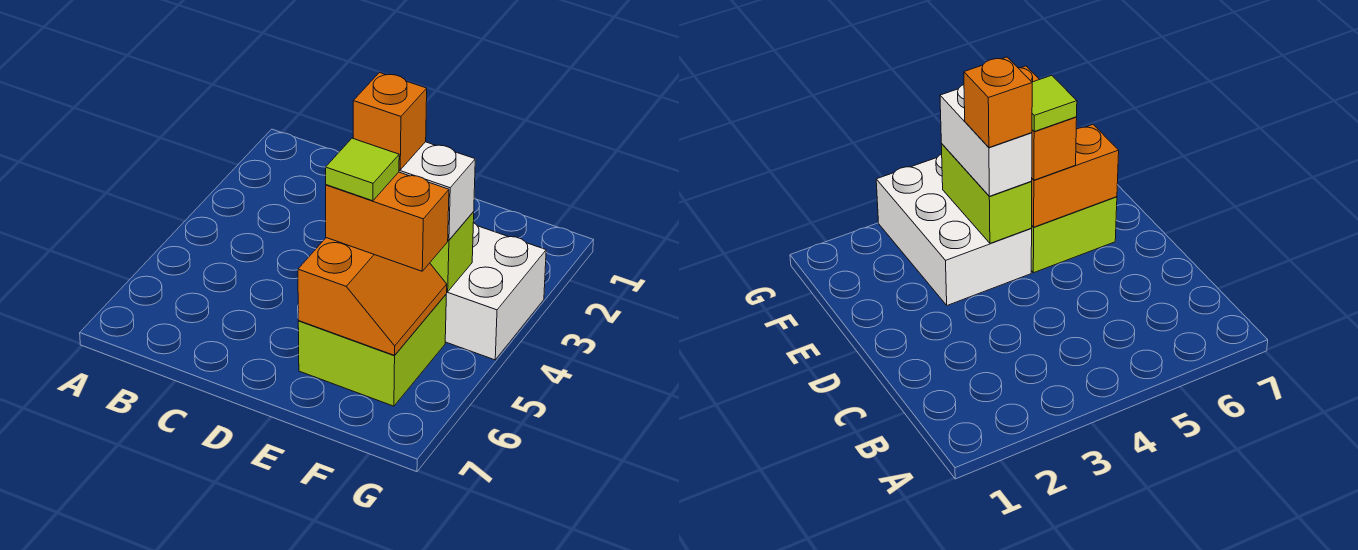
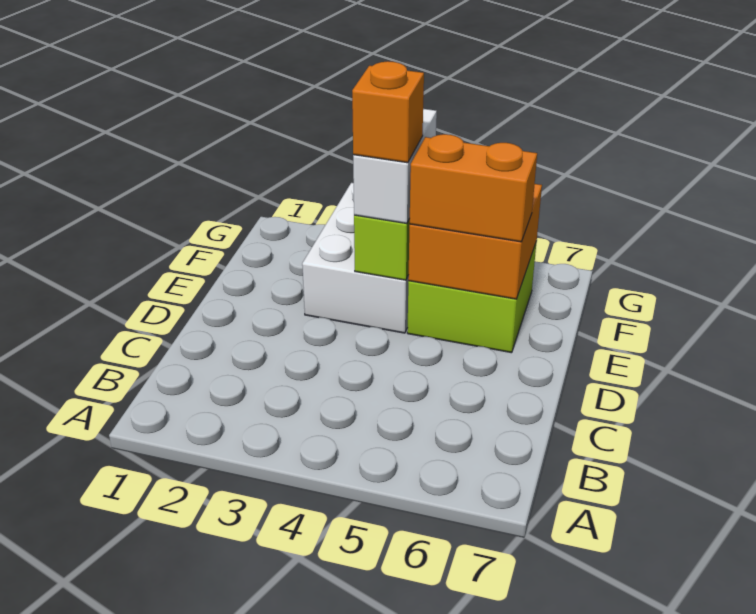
orange 2x2 slope [298,238,447,355] -> orange 2x2 brick [408,184,542,299]
orange 1x2 brick [326,172,449,271] -> orange 1x2 brick turned to [410,134,537,242]
lime 1x1 tile [326,138,399,201] -> none

